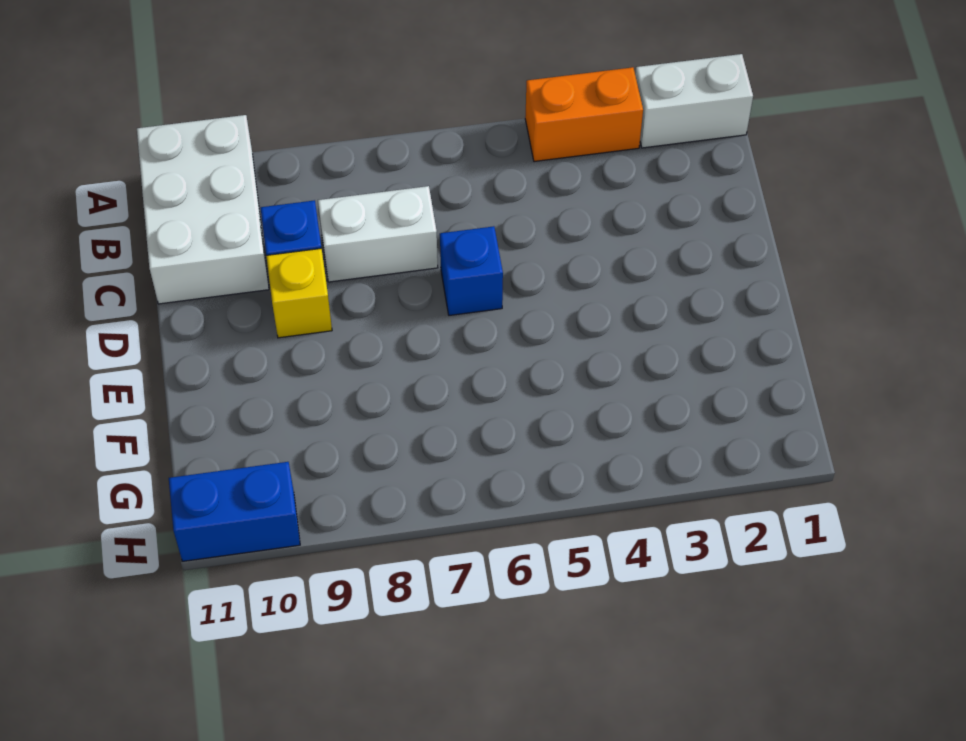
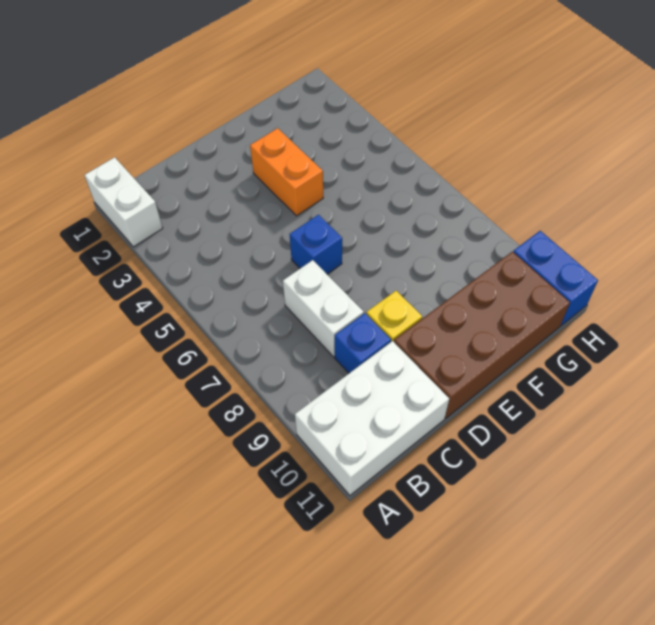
orange 1x2 brick [525,67,643,162] -> orange 1x2 brick moved to [250,128,323,216]
none -> brown 2x4 brick [394,252,570,418]

